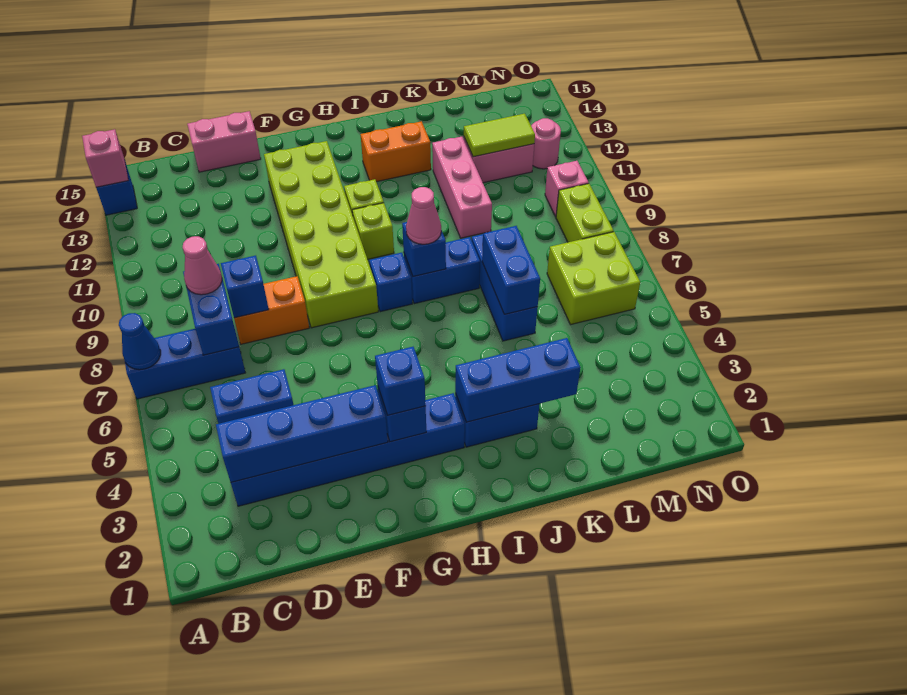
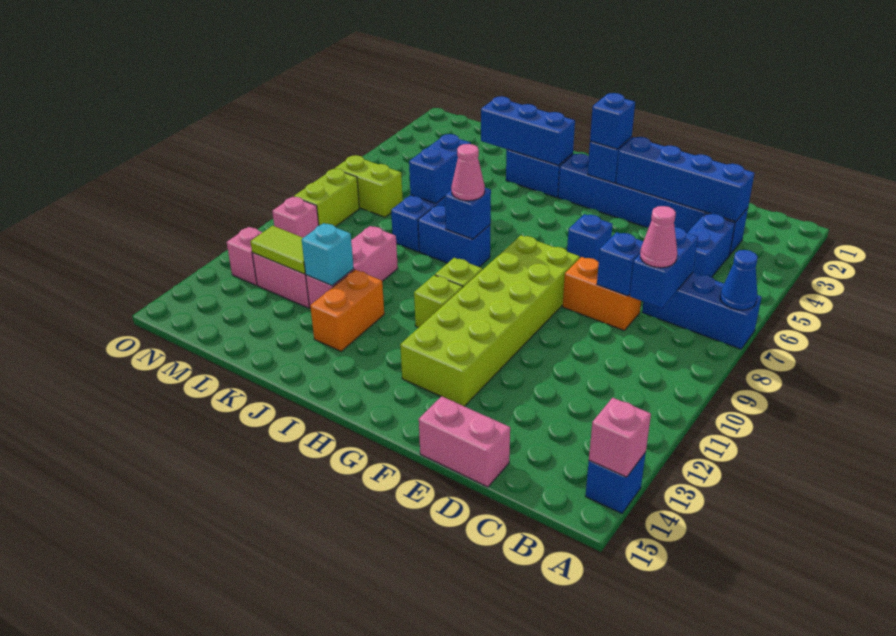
blue 1x2 brick [210,369,293,424] -> blue 1x2 brick turned to [688,213,735,277]
blue 1x1 brick [369,253,412,312] -> blue 1x1 brick moved to [567,214,613,262]
orange 1x2 brick [360,121,431,182] -> orange 1x2 brick turned to [310,270,384,351]
none -> cyan 1x1 brick [302,223,354,286]
lime 2x2 brick [547,232,640,325] -> lime 1x2 brick [335,155,403,217]
pink 1x1 round brick [531,118,561,169] -> pink 1x1 brick [227,227,262,285]

